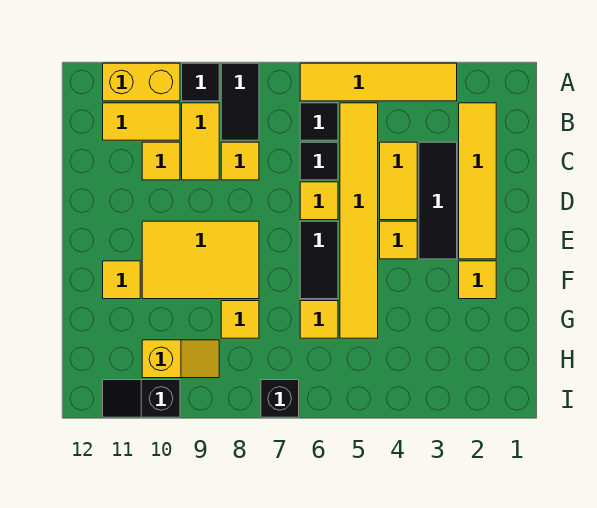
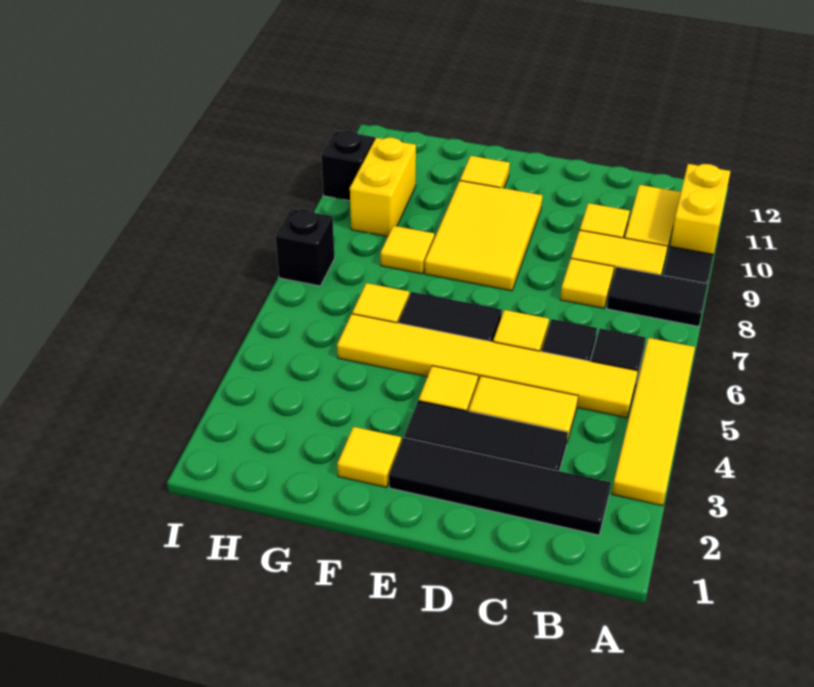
yellow 1x4 tile [459,103,496,259] -> black 1x4 tile [389,438,611,535]
yellow 1x2 slope [142,340,219,378] -> yellow 1x2 brick [350,138,416,237]

